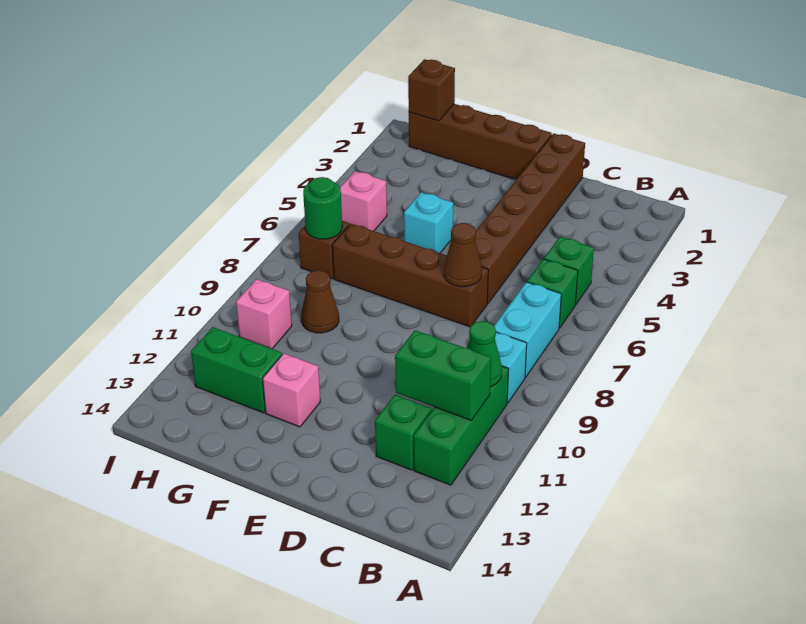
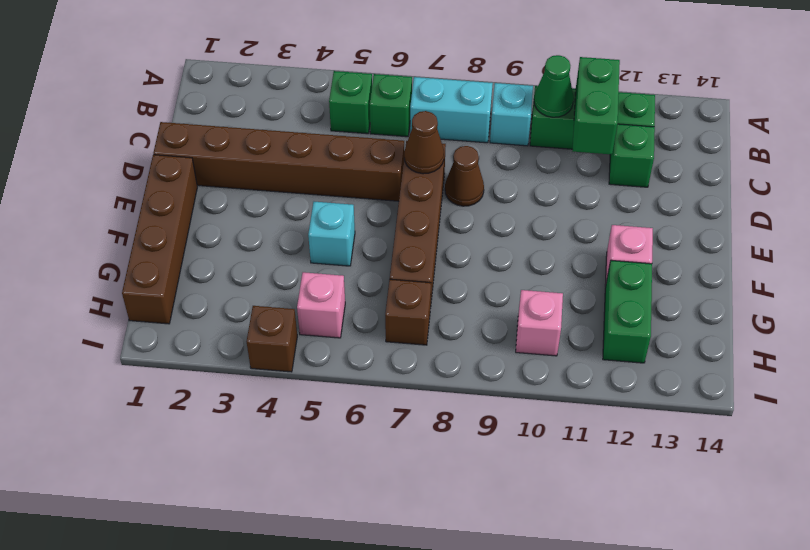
brown 1x1 cone [301,270,339,333] -> brown 1x1 cone moved to [445,146,484,206]
brown 1x1 brick [408,59,455,121] -> brown 1x1 brick moved to [247,306,297,372]
green 1x1 round brick [303,177,342,239] -> none

